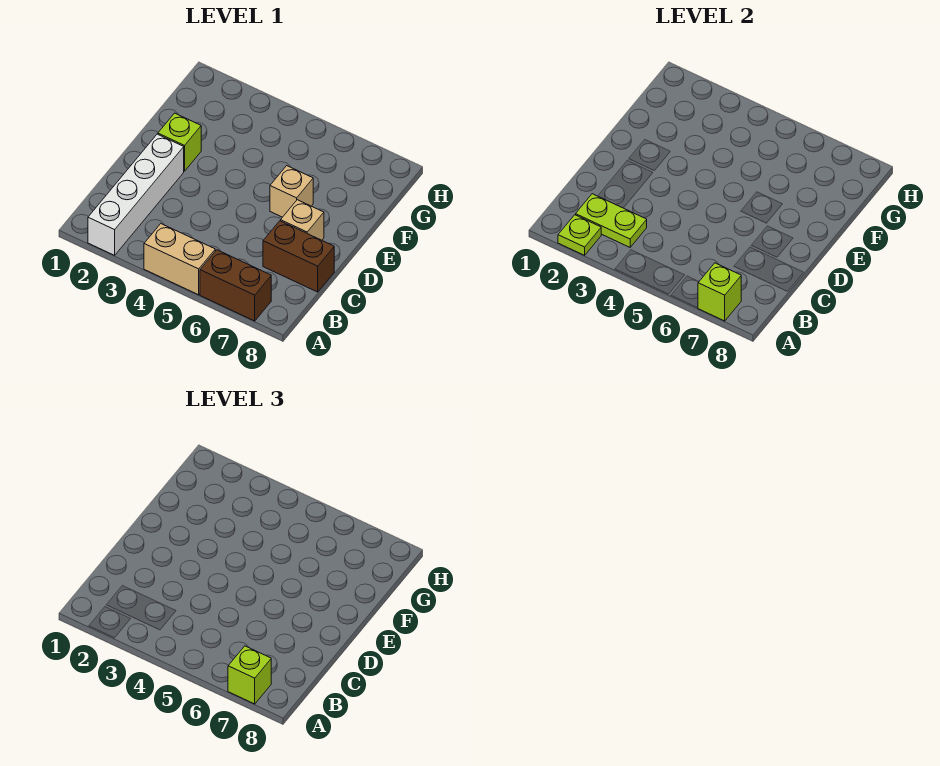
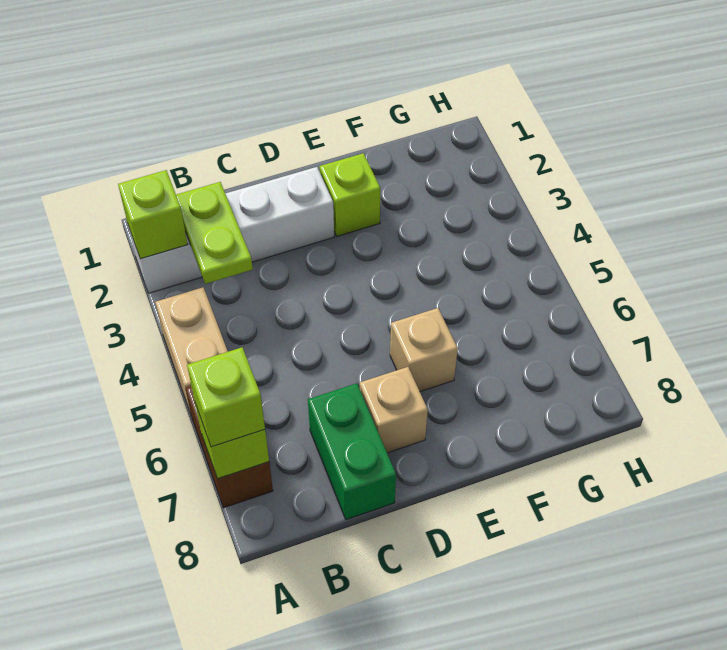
lime 1x1 plate [558,215,601,255] -> lime 1x1 brick [118,170,188,259]
brown 1x2 brick [263,221,334,292] -> green 1x2 brick [308,383,396,520]

